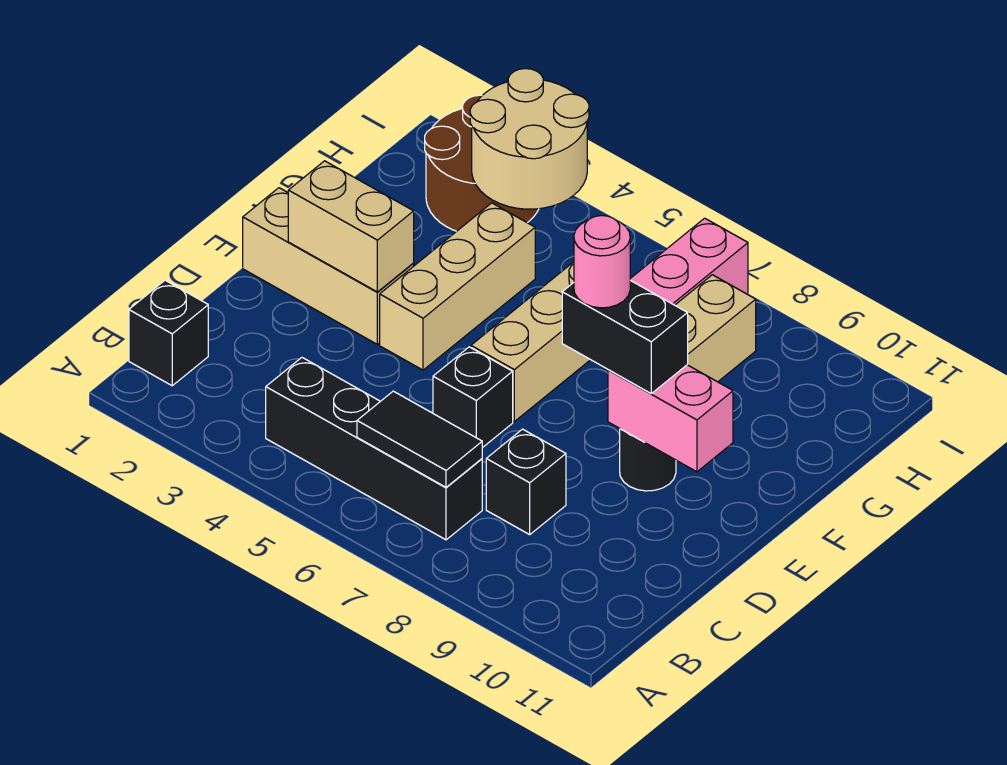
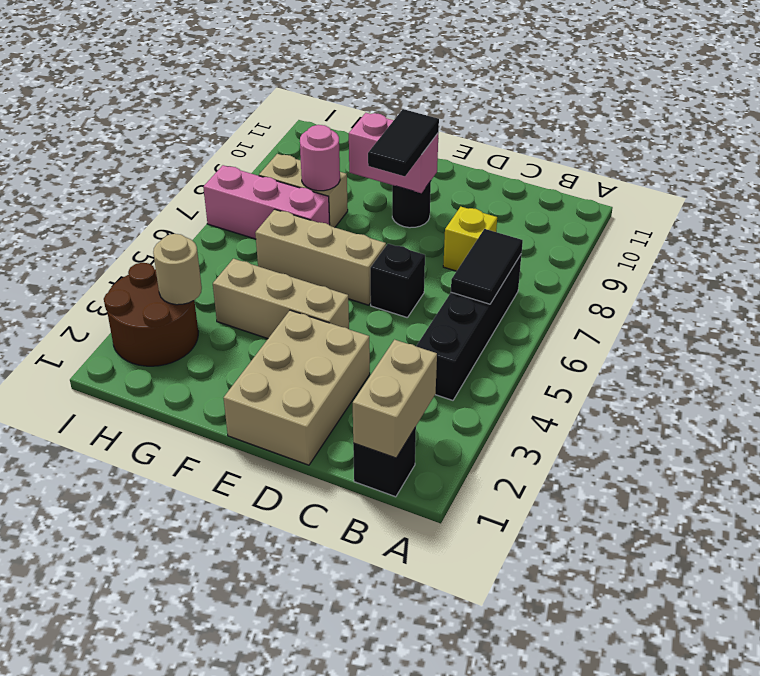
black 1x1 brick [486,429,566,535] -> yellow 1x1 brick [443,207,497,271]
tan 1x3 brick [243,188,414,344] -> tan 2x3 brick [224,310,370,465]
tan 1x2 brick [288,161,414,292] -> tan 1x2 brick moved to [353,340,437,458]
black 1x2 brick [562,280,688,393] -> black 1x2 tile [368,109,439,176]
pink 1x1 round brick [574,216,630,308] -> pink 1x1 round brick moved to [300,125,340,191]
pink 1x2 brick [608,365,733,472] -> pink 1x2 brick turned to [349,113,438,193]
tan 2x2 round brick [470,69,589,209] -> tan 1x1 round brick [153,234,202,305]

